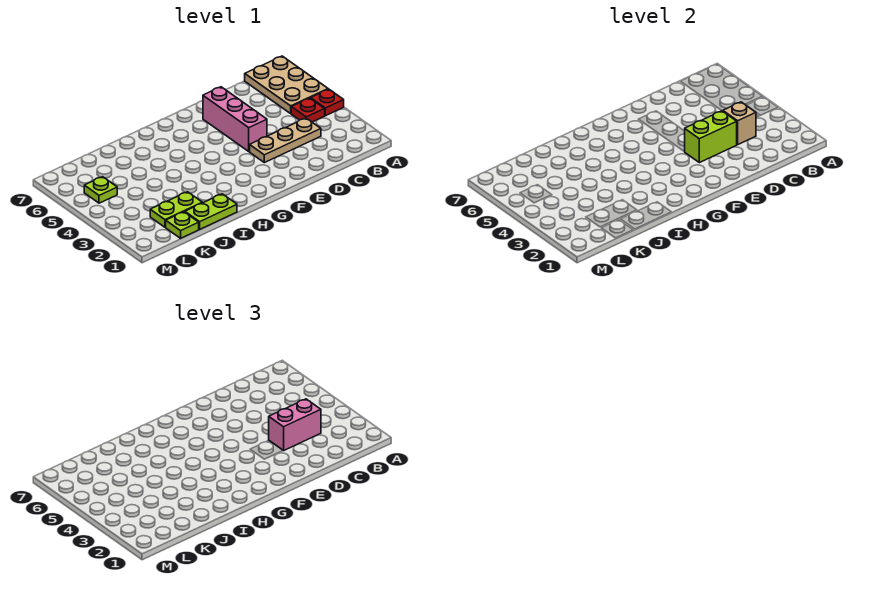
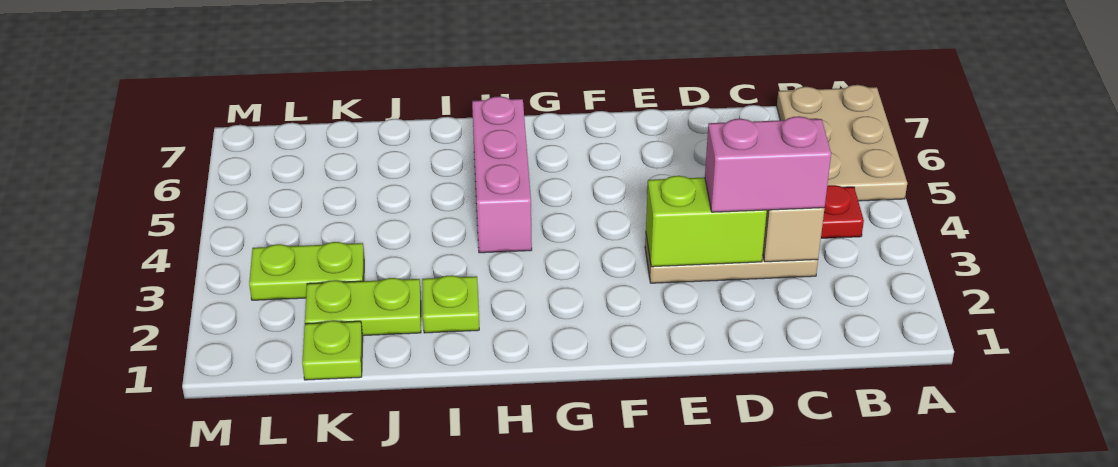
red 1x1 plate [311,89,344,116] -> none
pink 1x3 brick [203,87,267,151] -> pink 1x3 brick moved to [472,96,532,253]
lime 1x2 plate [185,194,237,229] -> lime 1x2 plate moved to [249,242,364,300]
lime 1x1 plate [84,177,117,203] -> lime 1x1 plate moved to [422,275,479,333]

